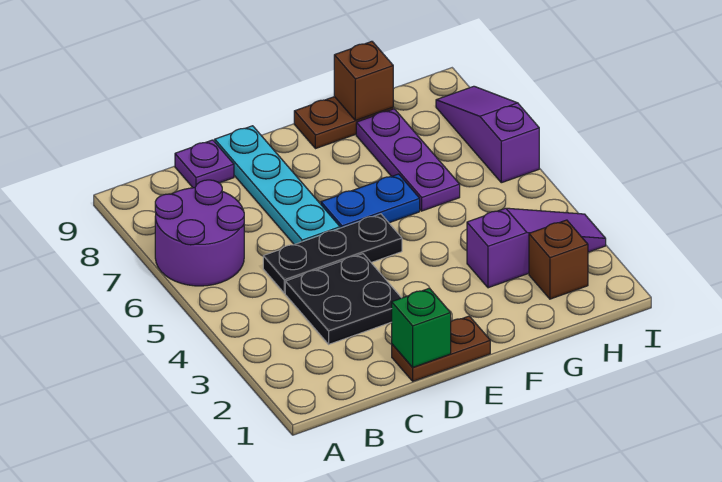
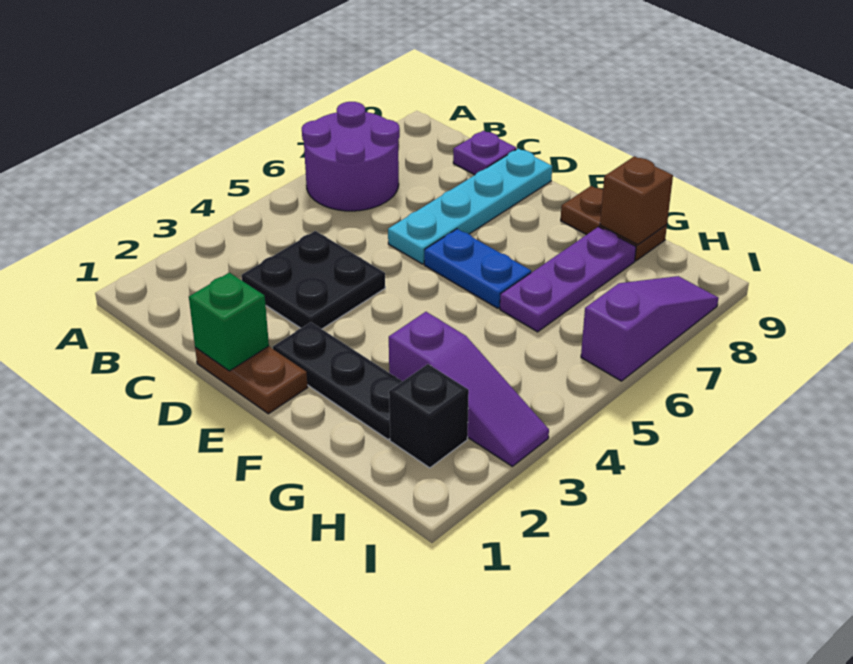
black 1x3 plate [263,214,402,293] -> black 1x3 plate moved to [273,322,402,439]
brown 1x1 brick [529,220,588,299] -> black 1x1 brick [389,364,469,468]

